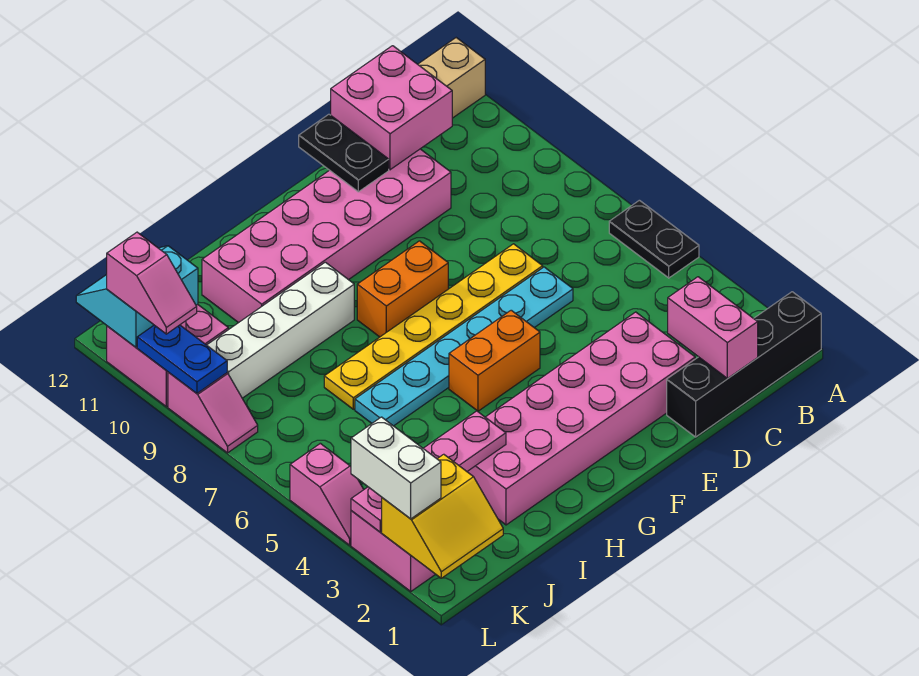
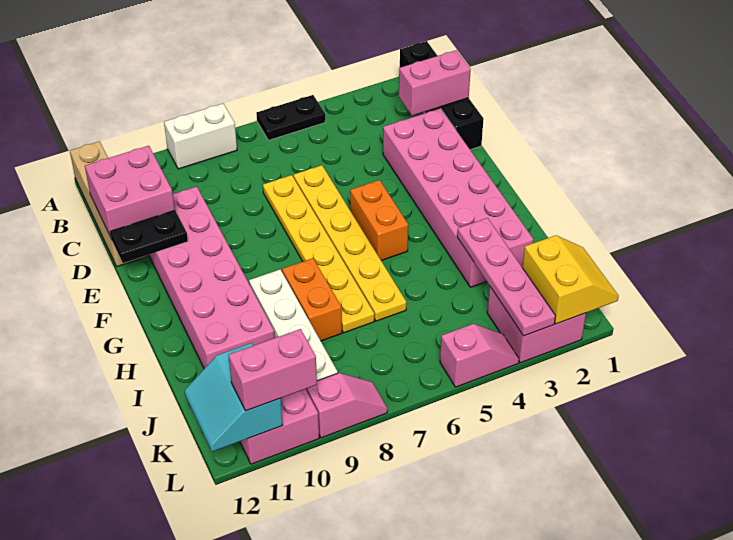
cyan 1x6 plate [355,267,573,426] -> yellow 1x6 plate [293,165,406,321]
orange 1x2 brick [357,241,448,337] -> orange 1x2 brick moved to [282,258,342,341]
white 1x2 brick [351,417,441,519] -> white 1x2 brick moved to [164,104,237,169]
blue 1x2 plate [137,325,227,393] -> none
pink 1x2 slope [107,232,197,334] -> pink 1x2 brick [229,329,317,411]

